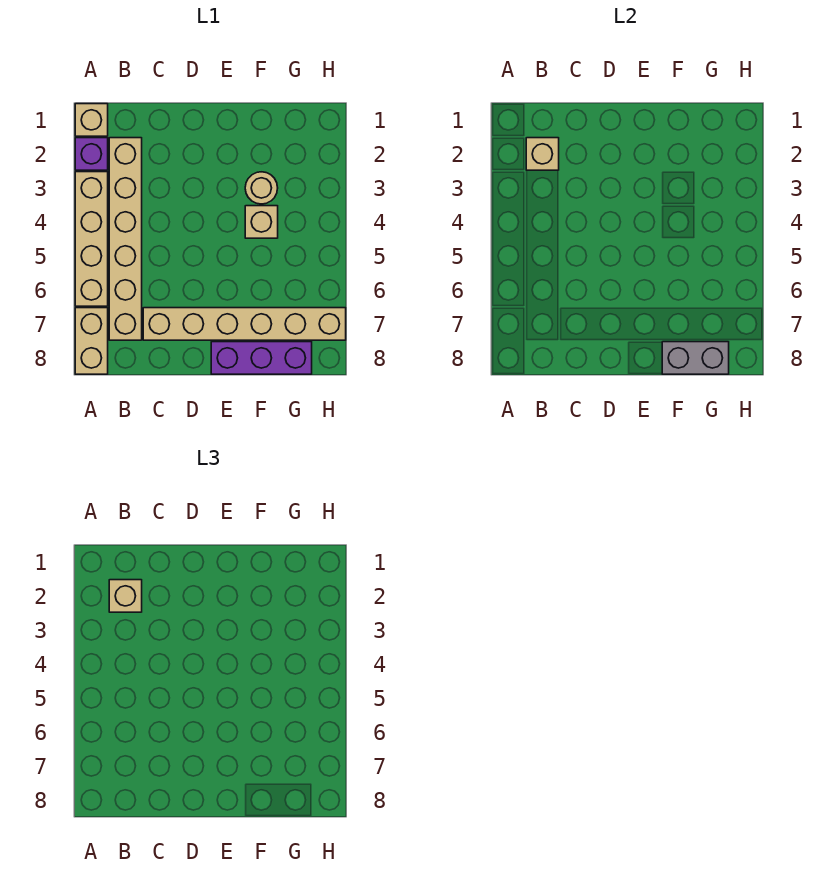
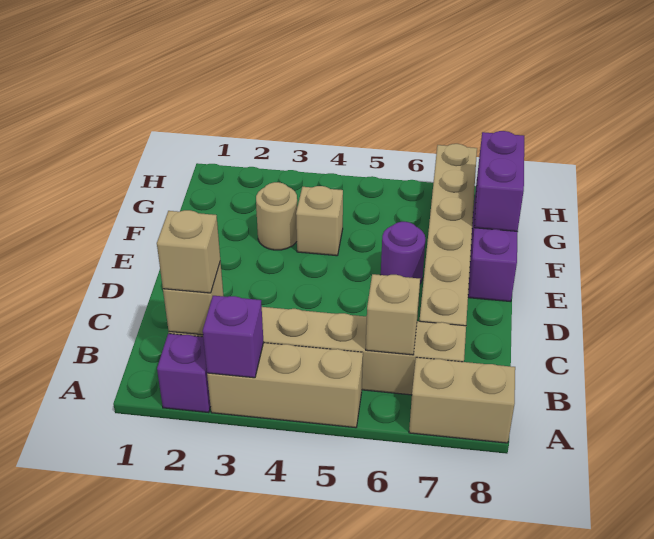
tan 1x1 brick [75,104,108,136] -> tan 1x1 brick moved to [366,274,420,355]
tan 1x4 brick [75,172,108,306] -> tan 1x3 brick [207,343,363,428]
none -> purple 1x1 brick [203,296,264,378]
none -> purple 1x1 round brick [381,222,425,284]
grey 1x2 brick [662,342,729,374] -> purple 1x2 brick [474,131,524,231]

